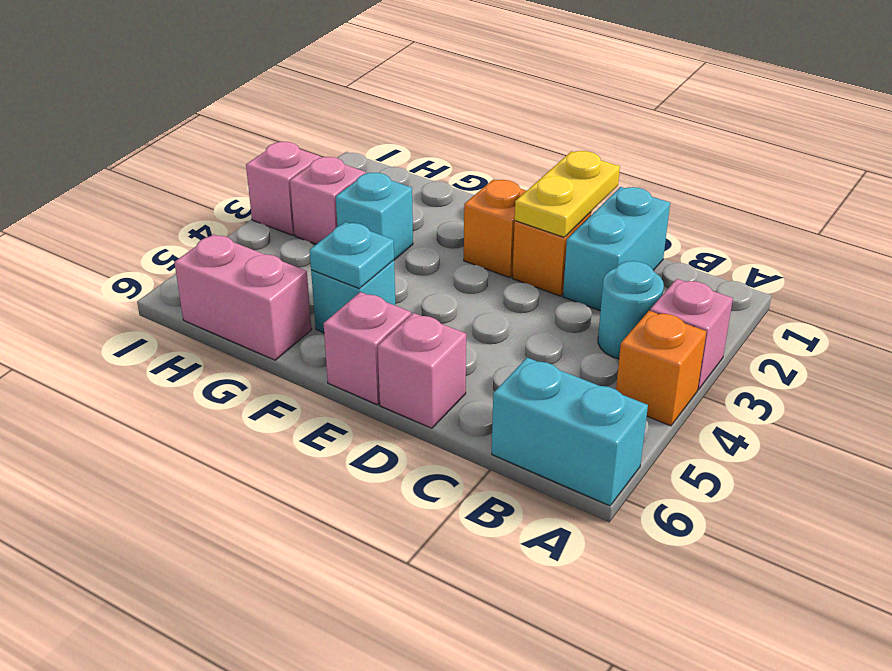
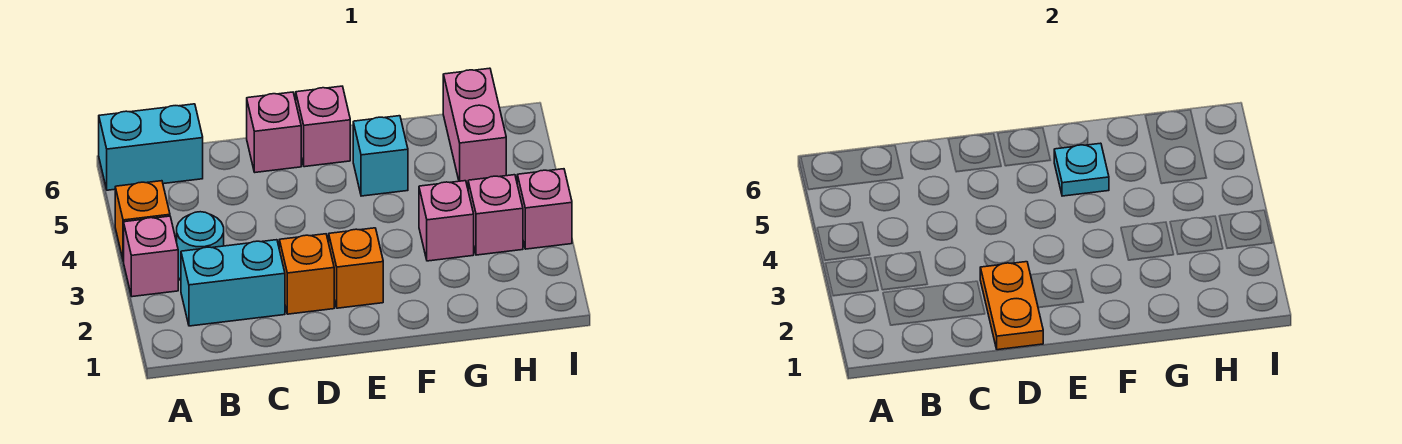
cyan 1x2 brick [563,187,670,311] -> cyan 1x2 brick turned to [181,240,285,326]
yellow 1x2 plate [515,151,620,237] -> orange 1x2 plate [980,262,1043,350]
cyan 1x1 brick [336,172,413,260] -> pink 1x1 brick [419,181,474,261]
pink 1x2 brick [174,234,312,360] -> pink 1x2 brick turned to [443,68,506,183]

